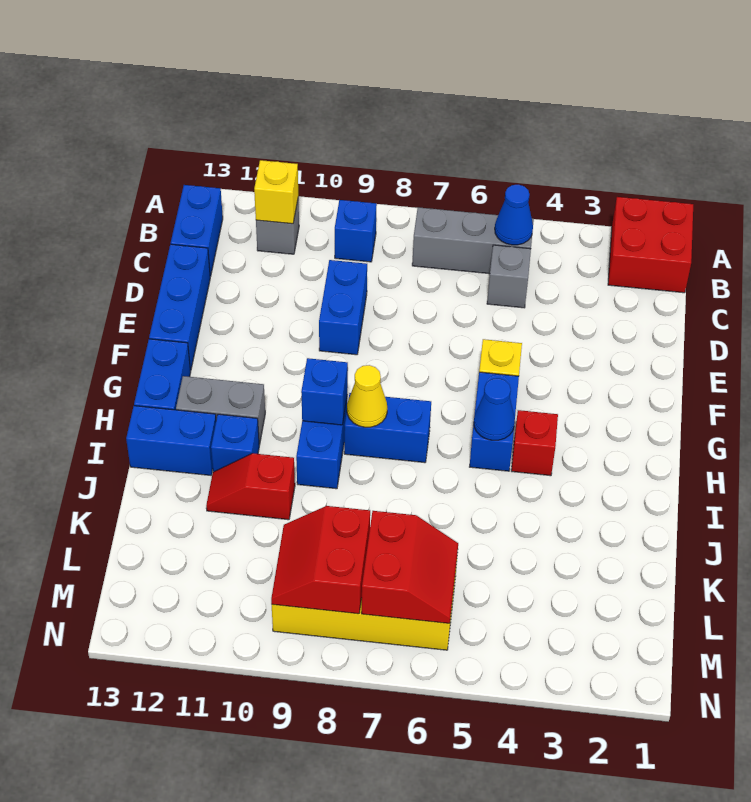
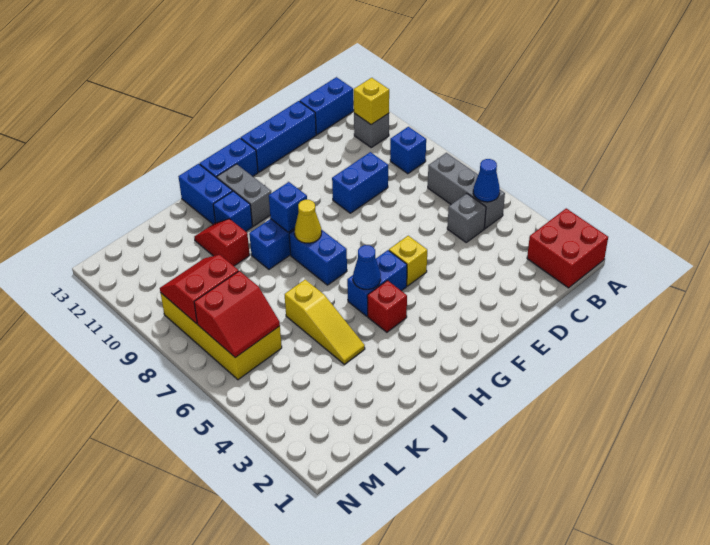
none -> yellow 1x3 slope [285,280,365,364]

